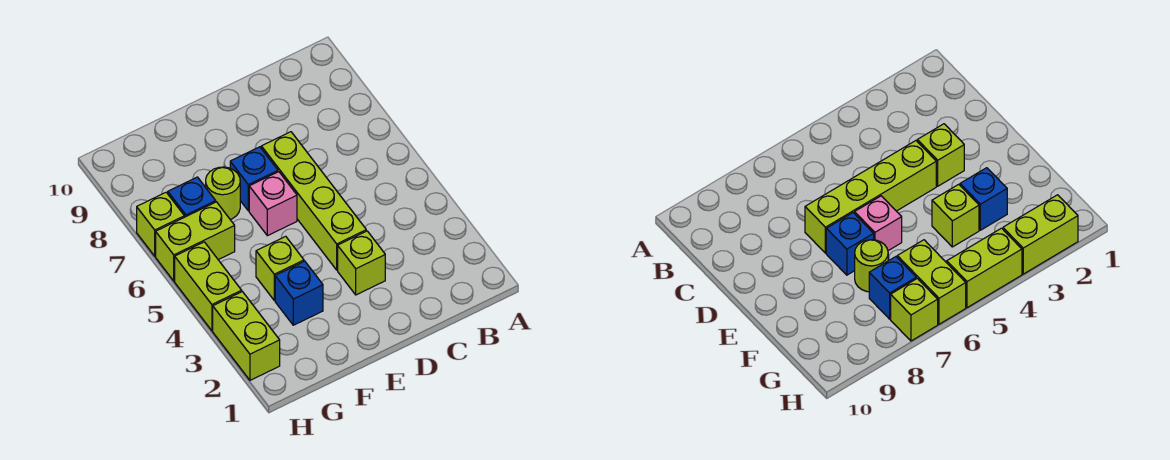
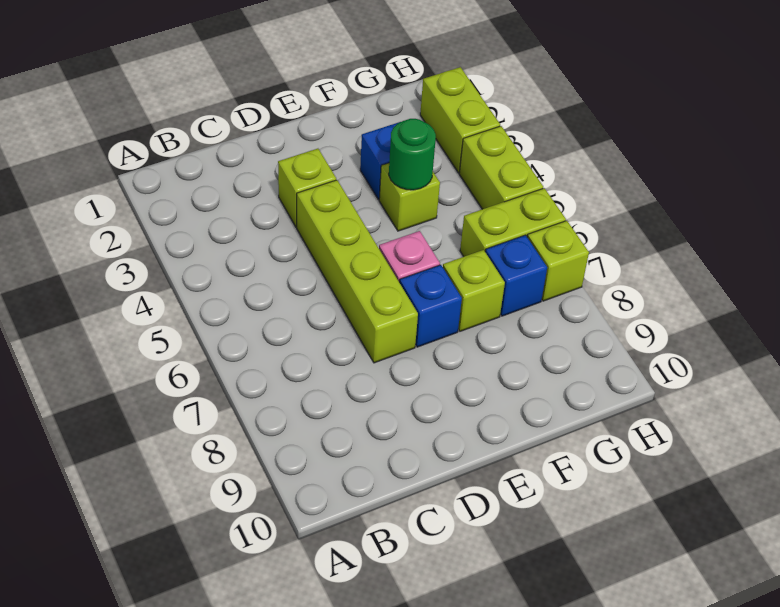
none -> green 1x1 round brick [389,119,436,190]
lime 1x1 round brick [206,167,240,219] -> lime 1x1 brick [443,250,505,331]

